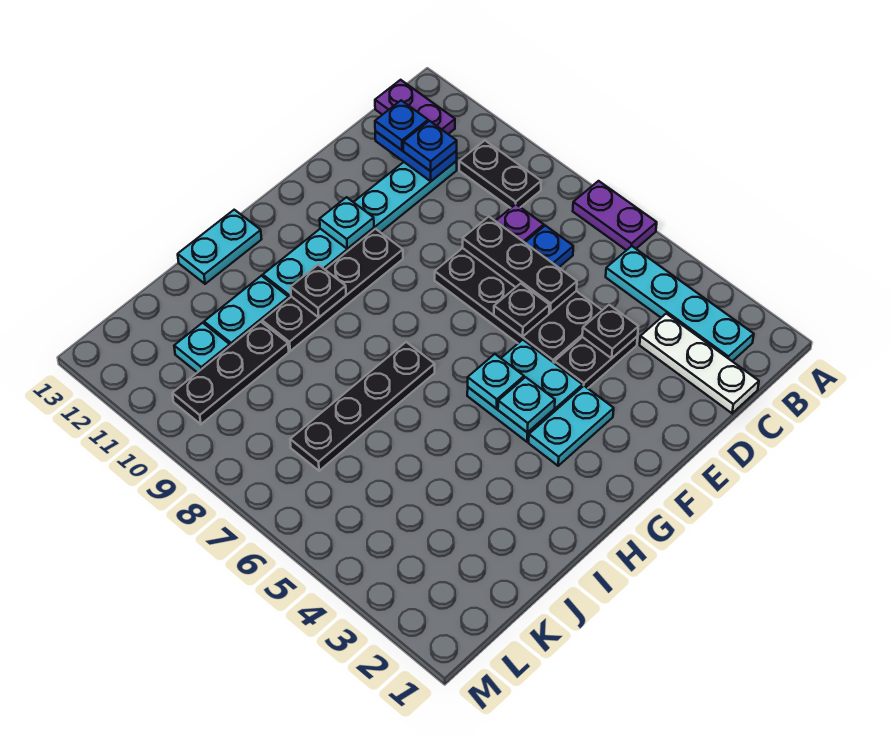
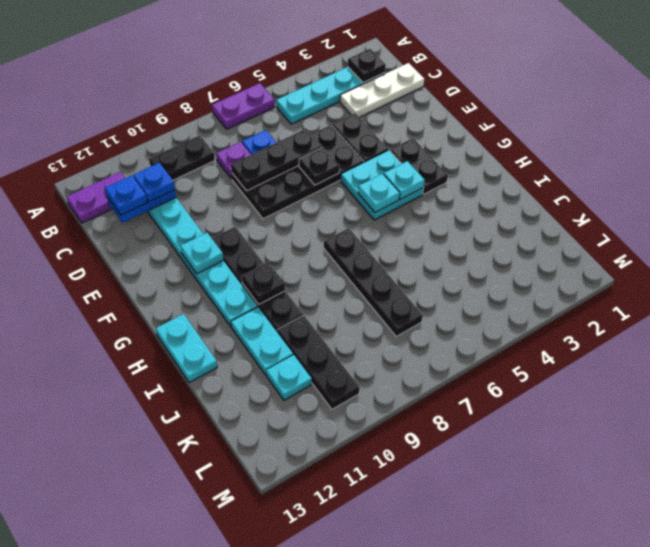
black 1x1 plate [582,305,638,358] -> black 1x1 plate moved to [348,49,386,83]
cyan 1x2 plate [529,386,614,466] -> black 1x2 plate [390,138,448,194]

